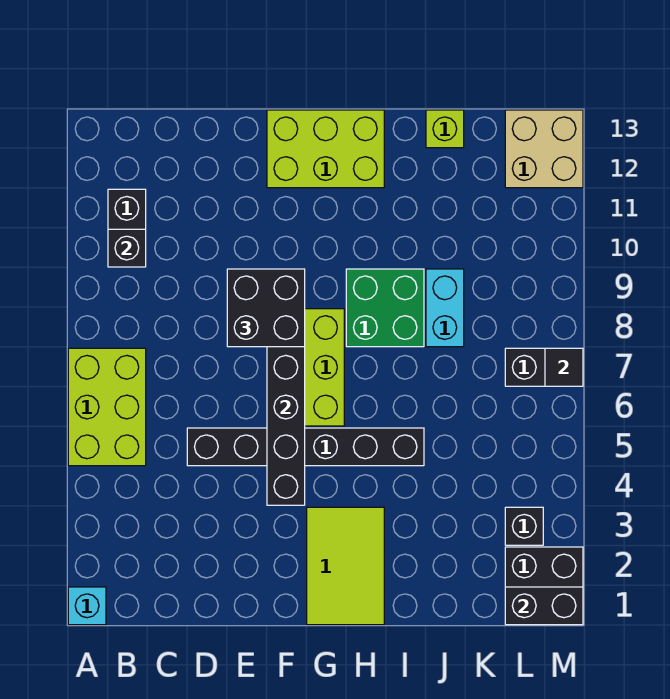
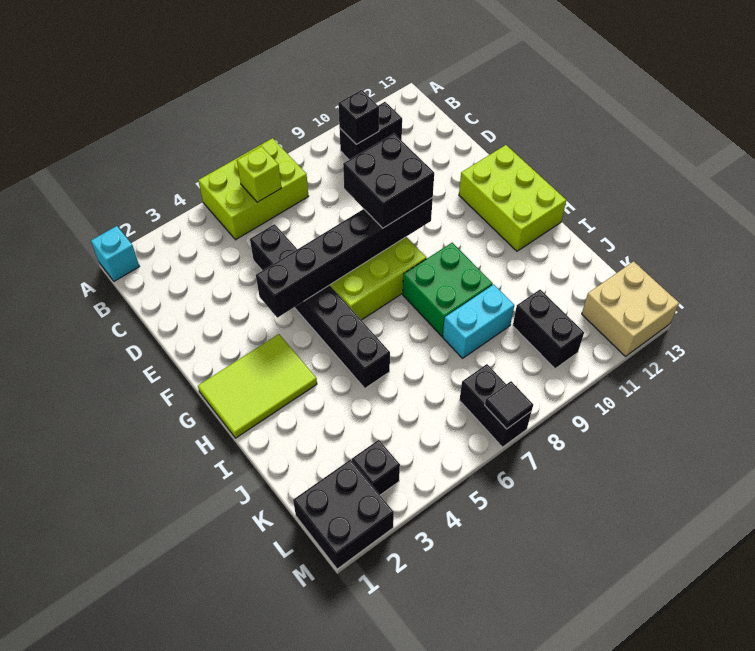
lime 1x1 brick [426,110,464,148] -> lime 1x1 brick moved to [237,146,281,202]
black 1x2 brick [505,587,583,625] -> black 1x2 brick moved to [513,290,584,369]

